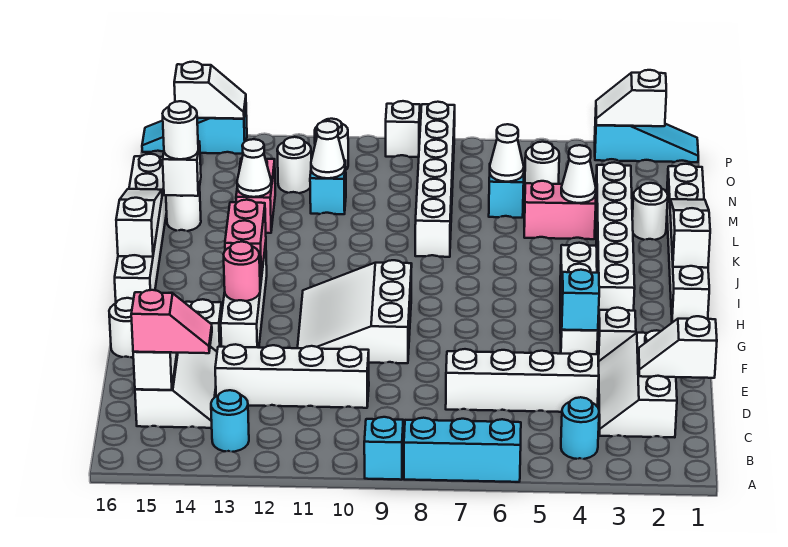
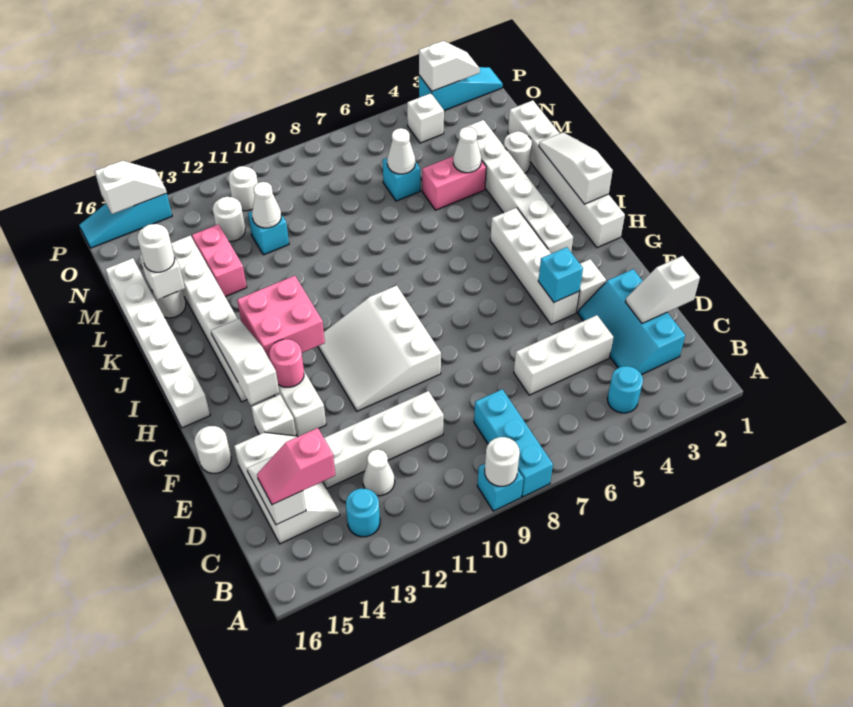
cyan 1x3 brick [404,418,521,482] -> cyan 1x3 brick turned to [474,389,553,497]
white 2x3 slope [598,330,677,437] -> cyan 2x3 slope [578,269,685,374]
pink 1x2 slope [131,290,212,353] -> pink 1x2 slope turned to [257,428,335,505]
white 1x4 brick [446,349,599,412] -> white 1x3 brick [514,315,613,395]
pink 1x2 brick [225,200,266,280] -> pink 2x2 brick [237,276,325,360]
white 1x3 slope [116,189,162,257] -> white 1x3 slope moved to [211,319,279,405]
white 1x6 brick [415,102,455,257] -> white 1x6 brick moved to [171,236,247,402]
white 1x1 cone [237,139,271,197] -> white 1x1 cone moved to [363,449,395,496]
white 1x1 round brick [525,142,559,184] -> white 1x1 round brick moved to [485,437,520,486]
white 1x2 slope [596,70,666,126] -> white 1x2 slope turned to [419,41,480,91]
white 1x1 brick [386,101,420,157] -> white 1x1 brick moved to [407,93,444,143]

